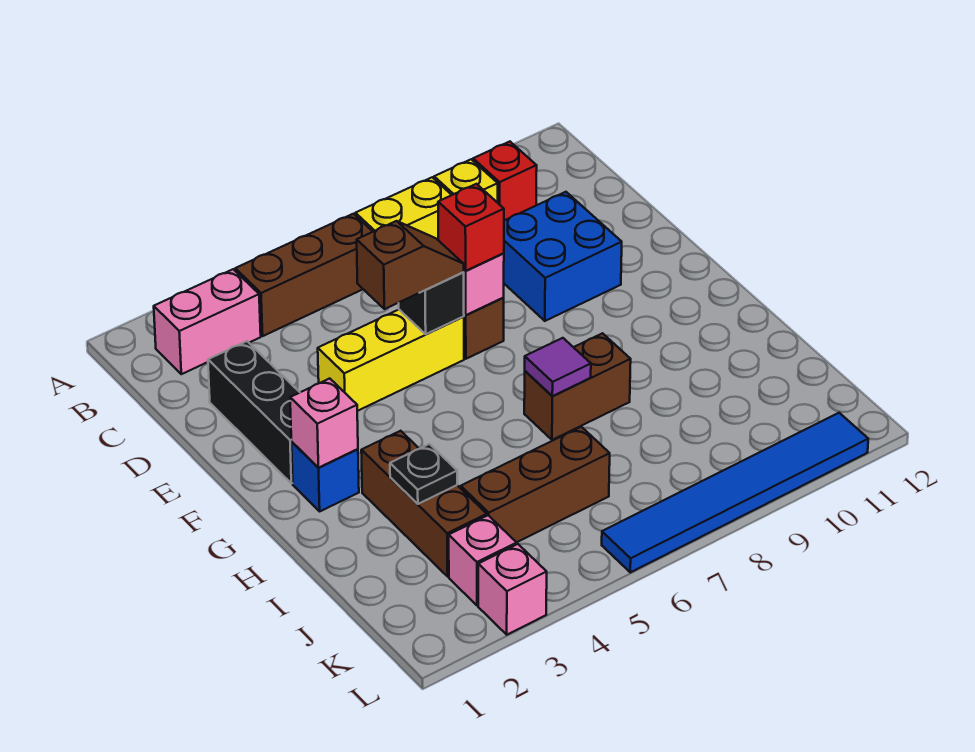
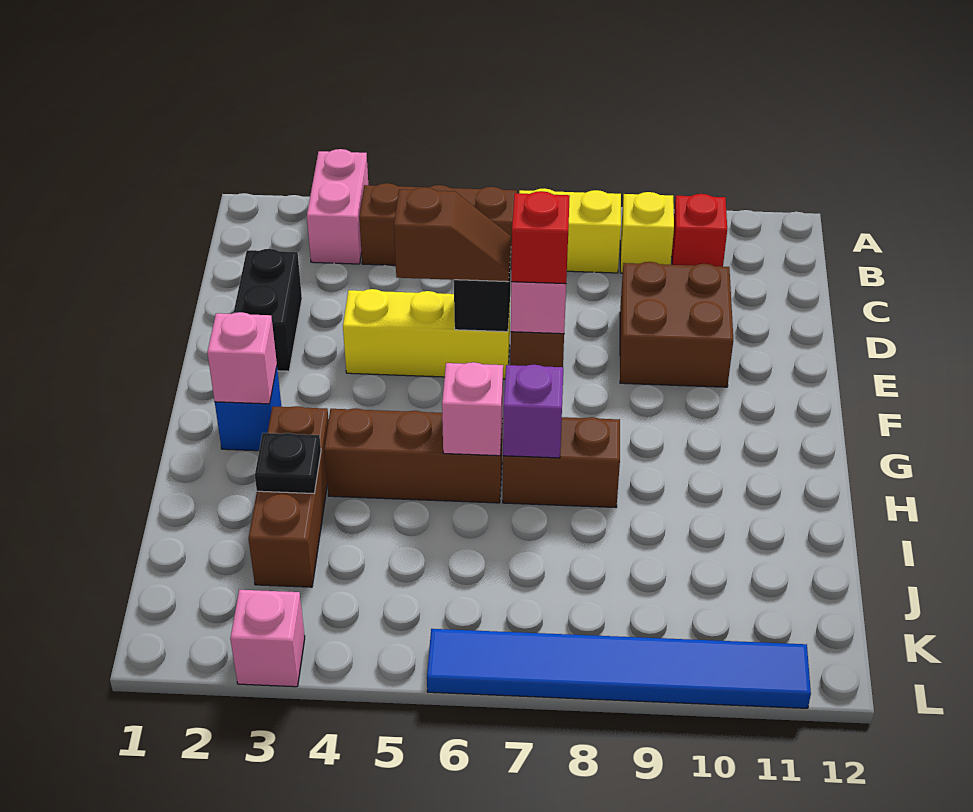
pink 1x2 brick [154,269,261,374] -> pink 1x2 brick turned to [307,149,368,264]
black 1x3 brick [208,341,300,484] -> black 1x2 brick [234,249,302,371]
blue 2x2 brick [504,192,622,321] -> brown 2x2 brick [620,262,733,387]
purple 1x1 tile [525,338,591,396] -> purple 1x1 brick [503,365,563,458]
brown 1x3 brick [461,427,610,542] -> brown 1x3 brick moved to [324,408,503,503]
pink 1x1 brick [449,515,517,606] -> pink 1x1 brick moved to [442,362,503,456]

